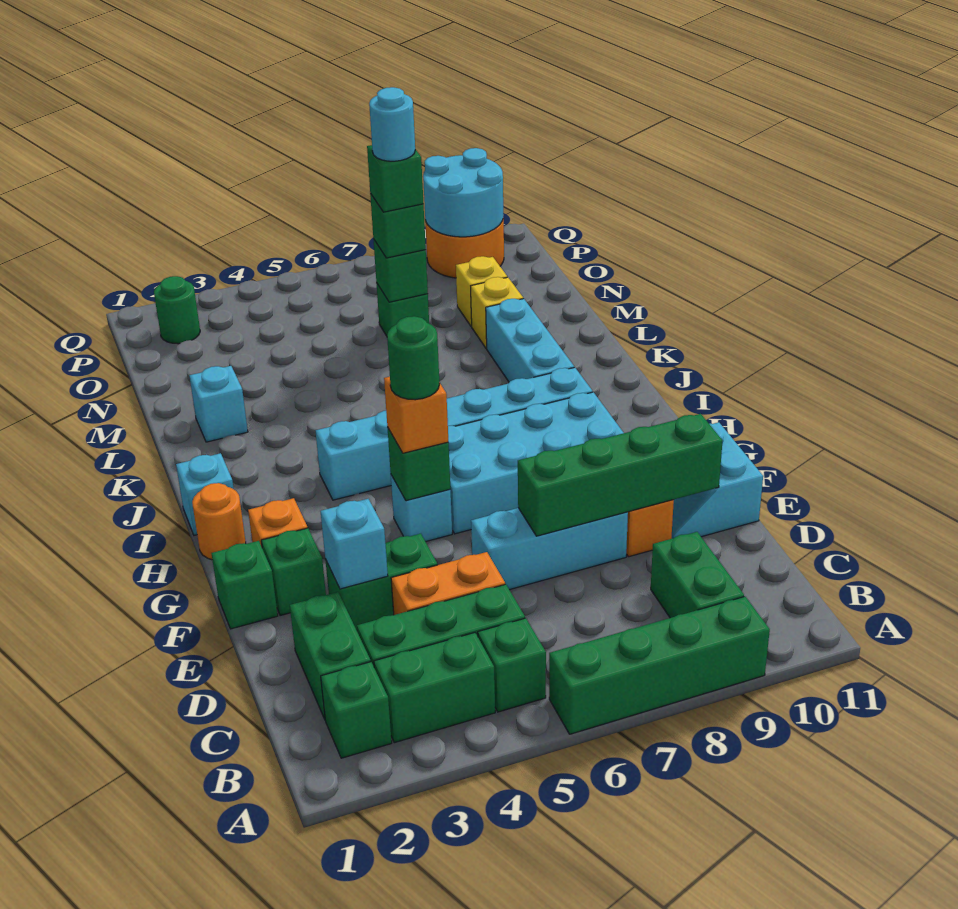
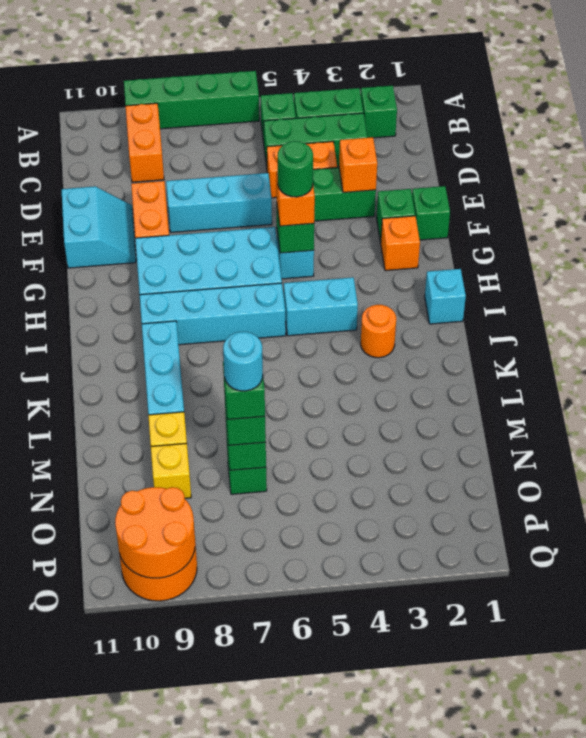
green 1x2 brick [651,532,744,618] -> orange 1x2 brick [126,103,164,182]
green 1x2 brick [290,592,371,719] -> none
cyan 1x1 brick [321,499,388,589] -> orange 1x1 brick [339,137,377,193]
green 1x4 brick [518,414,722,536] -> none
orange 1x1 round brick [192,483,246,560] -> orange 1x1 round brick moved to [361,305,396,358]
cyan 1x1 brick [189,366,248,442] -> none
green 1x1 round brick [154,276,200,344] -> none
cyan 2x2 round brick [423,148,503,237] -> orange 2x2 round brick [115,487,195,578]

